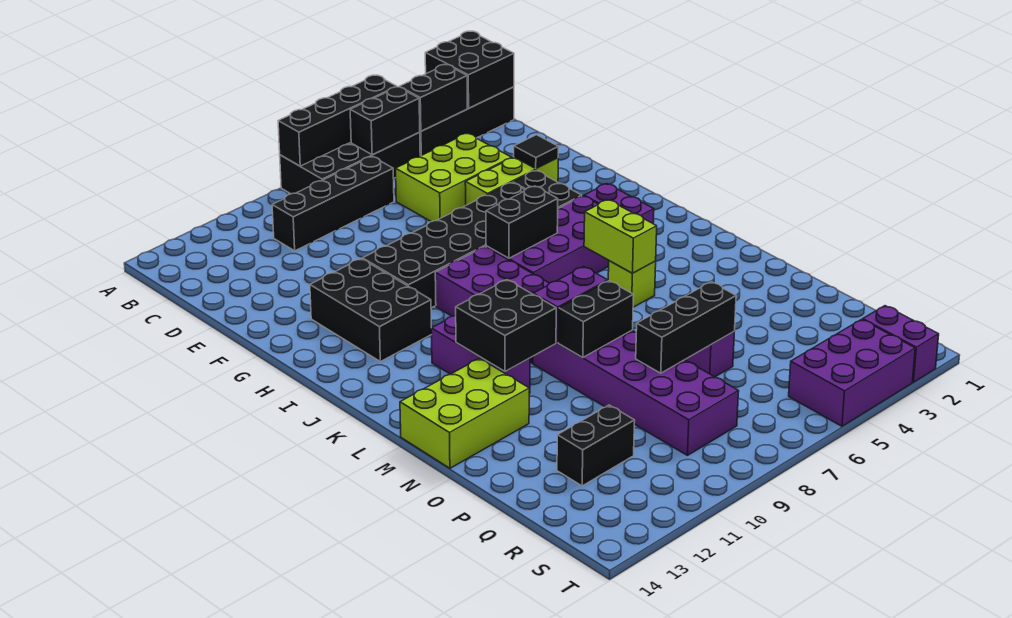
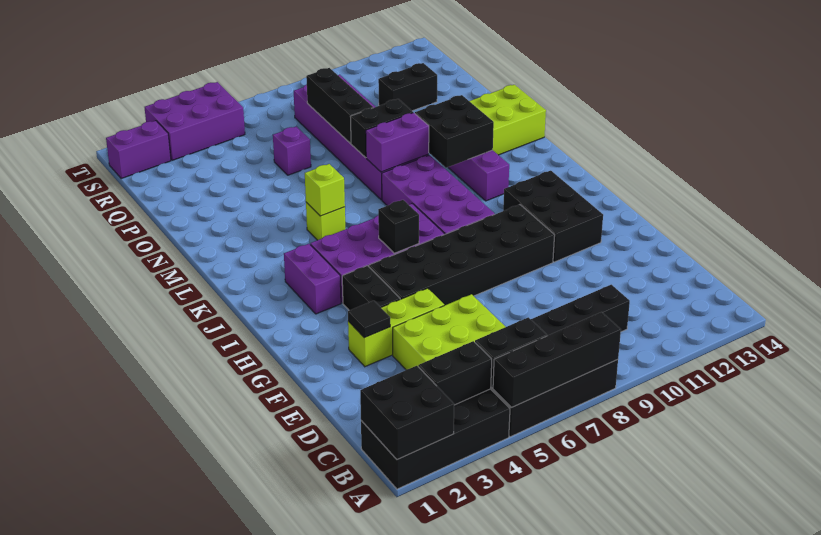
black 1x2 brick [486,186,558,258] -> black 1x1 brick [378,200,419,253]
lime 1x2 brick [584,200,657,273] -> lime 1x1 brick [305,164,345,216]
black 1x3 brick [636,282,736,373] -> black 1x3 brick turned to [306,68,373,143]
purple 1x2 brick [863,306,939,382] -> purple 1x2 brick turned to [106,121,171,179]

